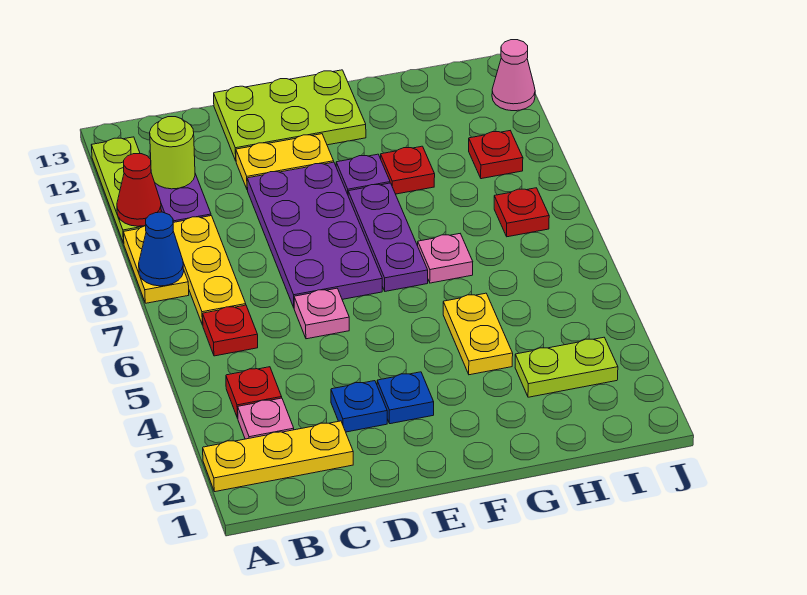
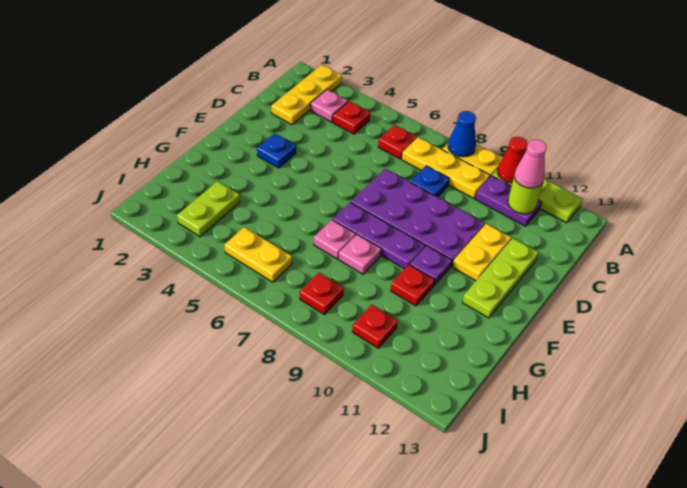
blue 1x1 plate [331,381,387,432] -> blue 1x1 plate moved to [410,166,449,197]
pink 1x1 plate [294,288,349,339] -> pink 1x1 plate moved to [339,235,381,274]
lime 2x3 plate [214,70,366,161] -> lime 1x3 plate [462,238,538,318]
yellow 1x2 plate [443,293,513,375] -> yellow 1x2 plate moved to [224,227,292,282]
pink 1x1 cone [492,40,535,111] -> pink 1x1 cone moved to [514,139,547,188]

